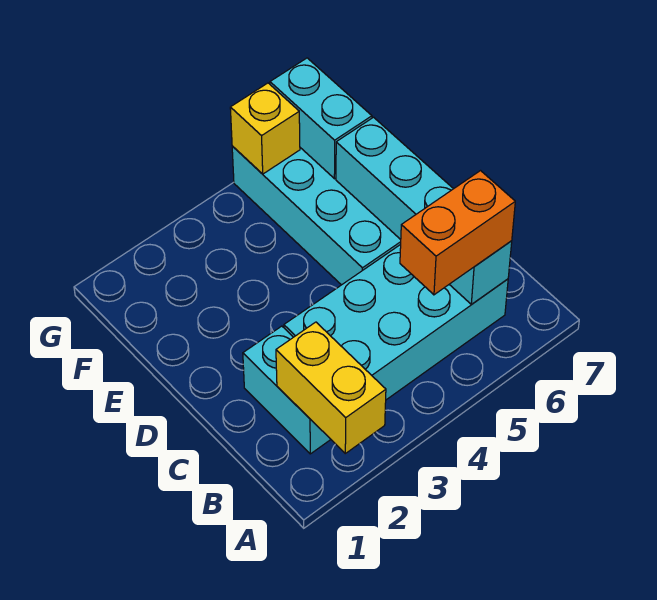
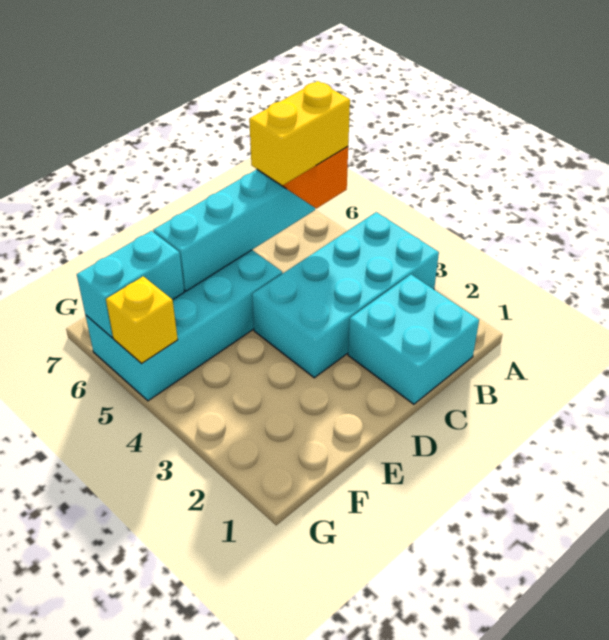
yellow 1x2 brick [276,322,386,453] -> yellow 1x2 brick moved to [249,81,350,185]
cyan 1x2 brick [243,326,331,454] -> cyan 2x2 brick [348,275,479,404]
cyan 2x4 brick [284,244,508,400] -> cyan 2x4 brick turned to [252,212,439,378]

